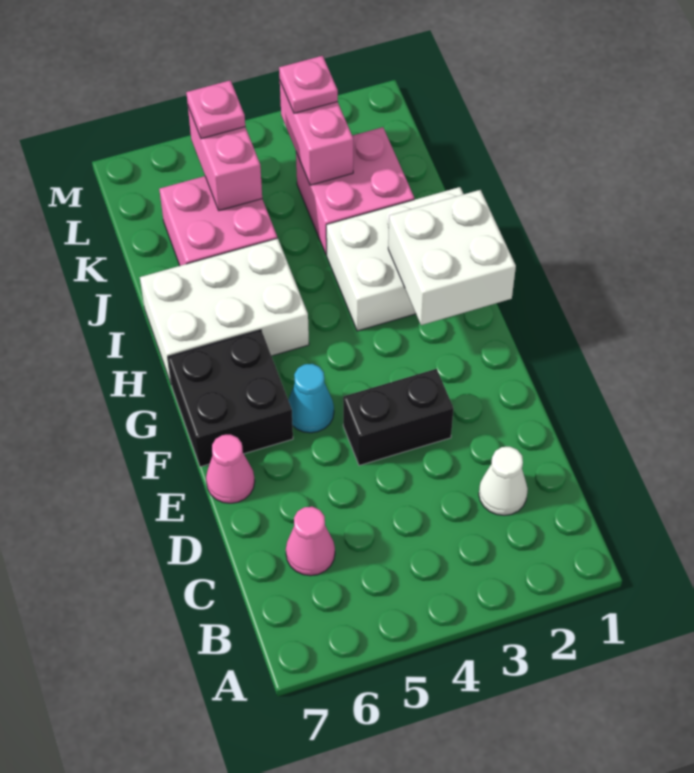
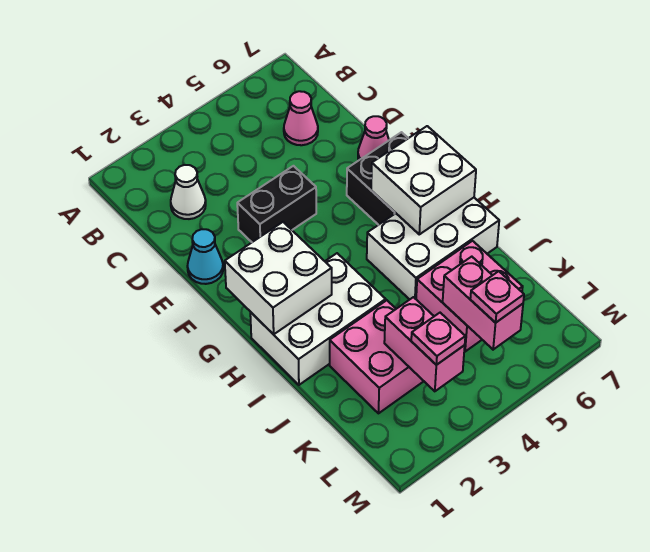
cyan 1x1 cone [288,364,334,433] -> cyan 1x1 cone moved to [187,229,223,284]
none -> white 2x2 brick [371,126,476,234]

